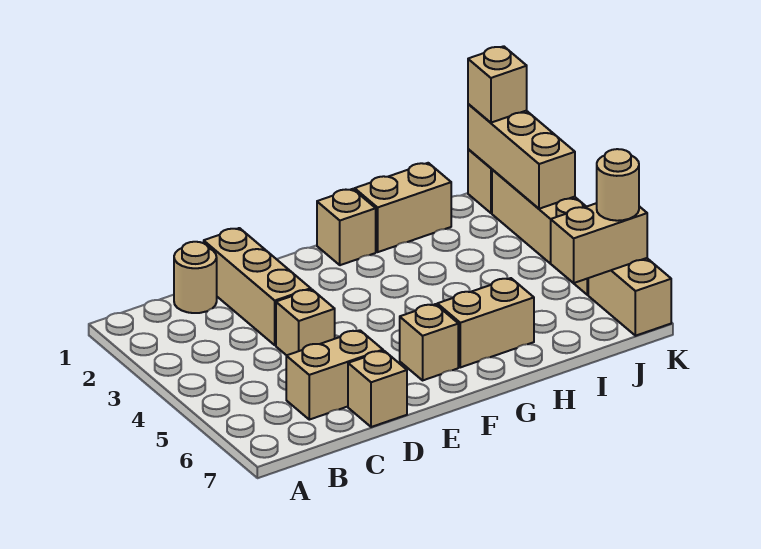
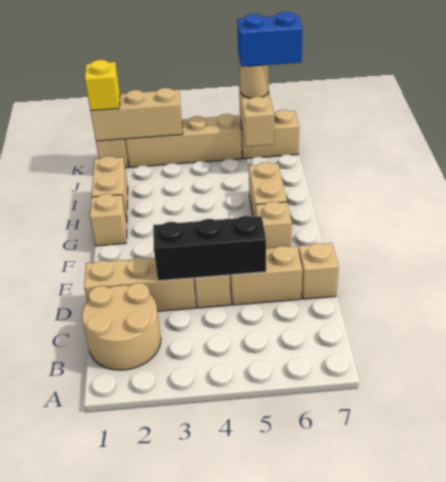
tan 1x1 round brick [174,242,217,313] -> tan 2x2 round brick [82,283,161,370]
tan 1x2 brick [286,330,383,420] -> tan 1x2 brick turned to [230,246,302,305]
none -> black 1x3 brick [153,216,266,281]
tan 1x1 brick [468,46,527,123] -> yellow 1x1 brick [85,60,120,111]
none -> blue 1x2 brick [237,12,303,67]

